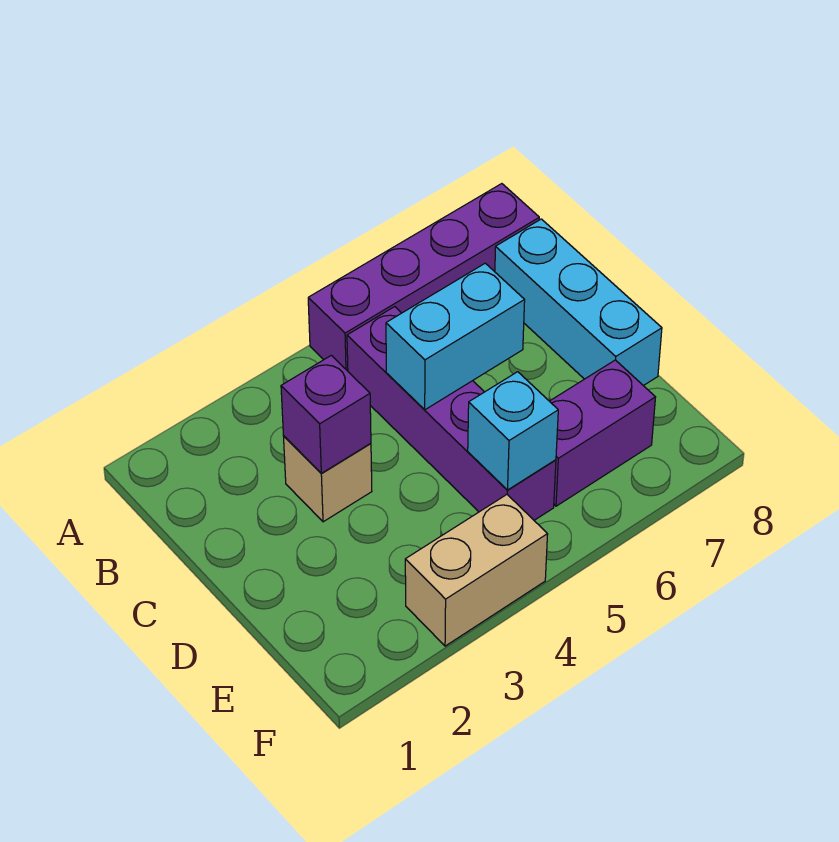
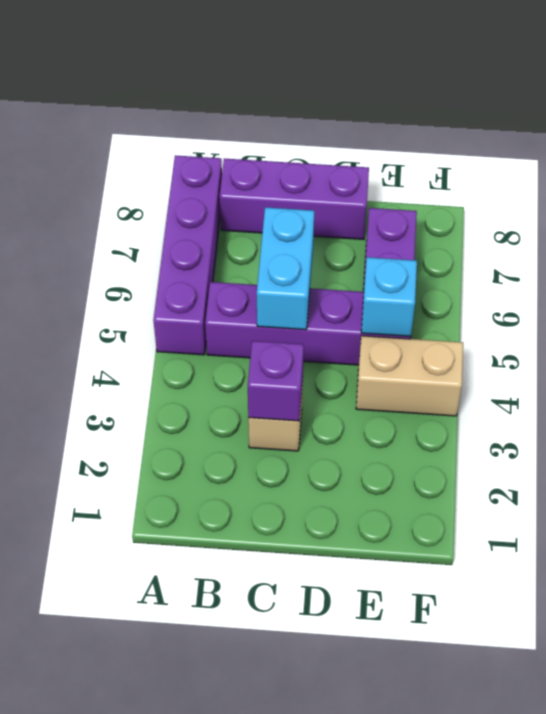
cyan 1x3 brick [495,219,662,386] -> purple 1x3 brick [220,159,369,239]
tan 1x2 brick [405,495,548,646] -> tan 1x2 brick turned to [356,336,463,416]

